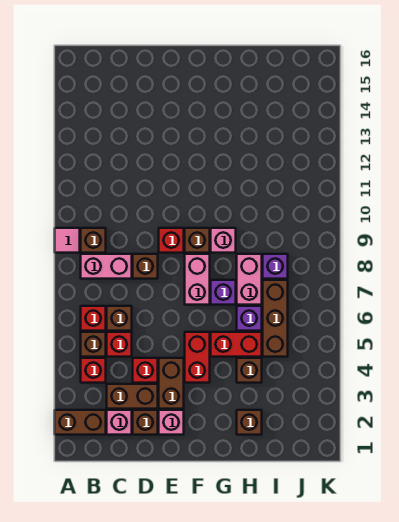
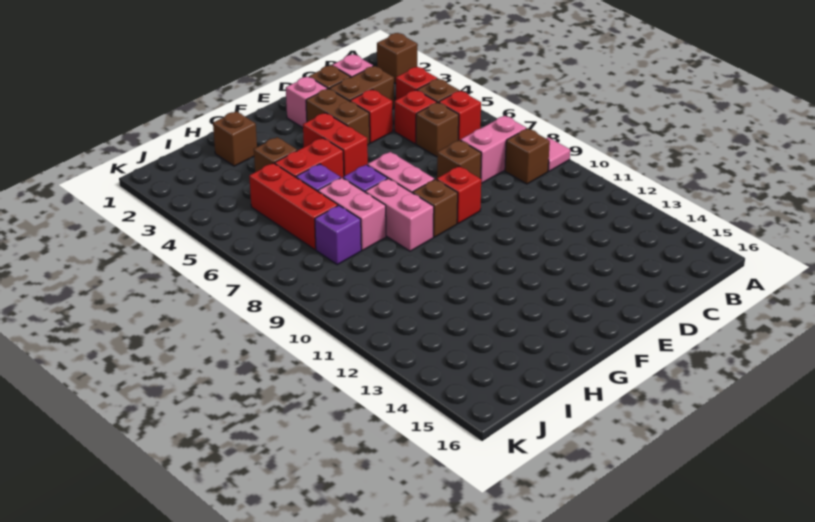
brown 1x2 brick [55,410,106,435] -> brown 1x1 brick [377,33,417,84]
pink 1x1 brick [211,228,236,253] -> pink 1x2 brick [365,178,434,251]
brown 1x3 brick [263,280,288,357] -> red 1x3 brick [249,163,338,250]

